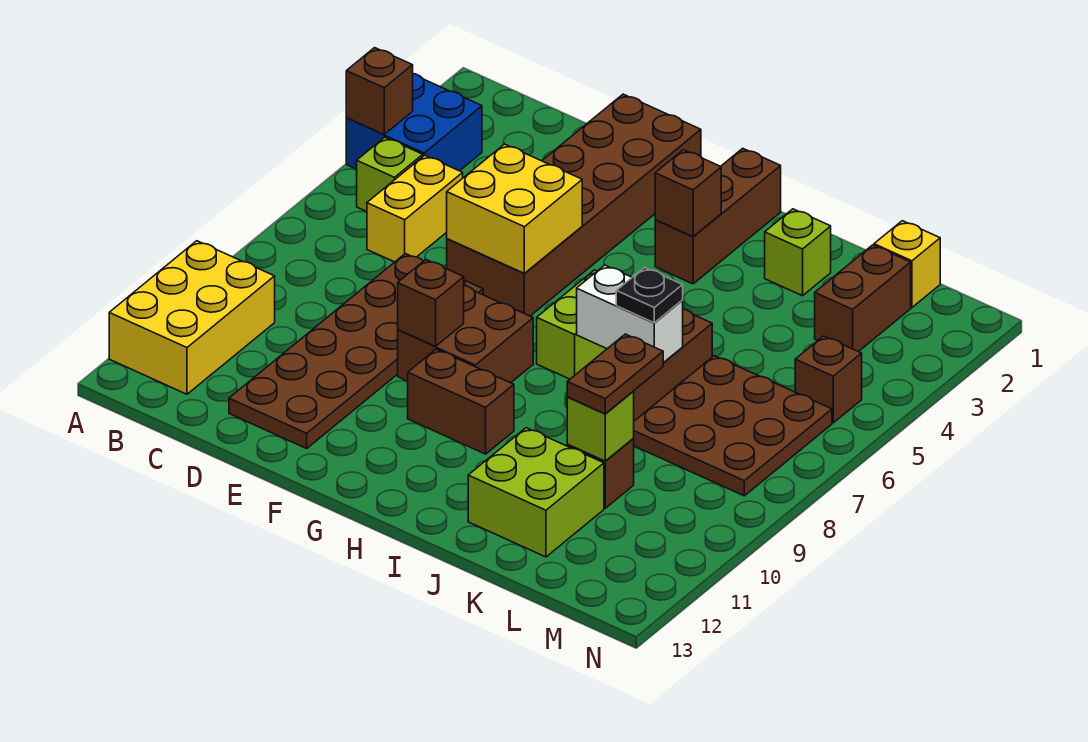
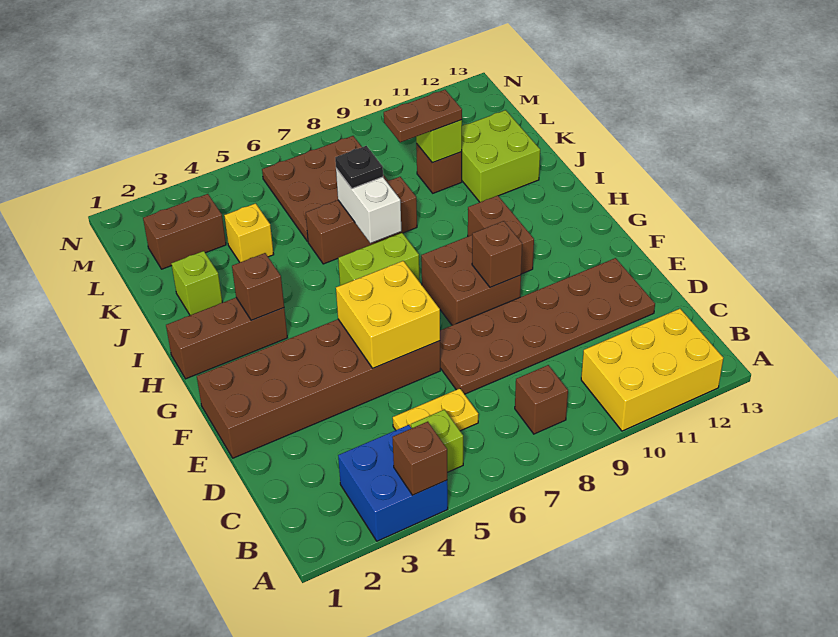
yellow 1x2 brick [367,155,463,262] -> yellow 1x2 plate [393,389,478,431]
yellow 1x1 brick [874,221,940,308] -> yellow 1x1 brick moved to [224,203,274,262]
brown 1x1 brick [795,336,862,423] -> brown 1x1 brick moved to [515,365,568,434]

